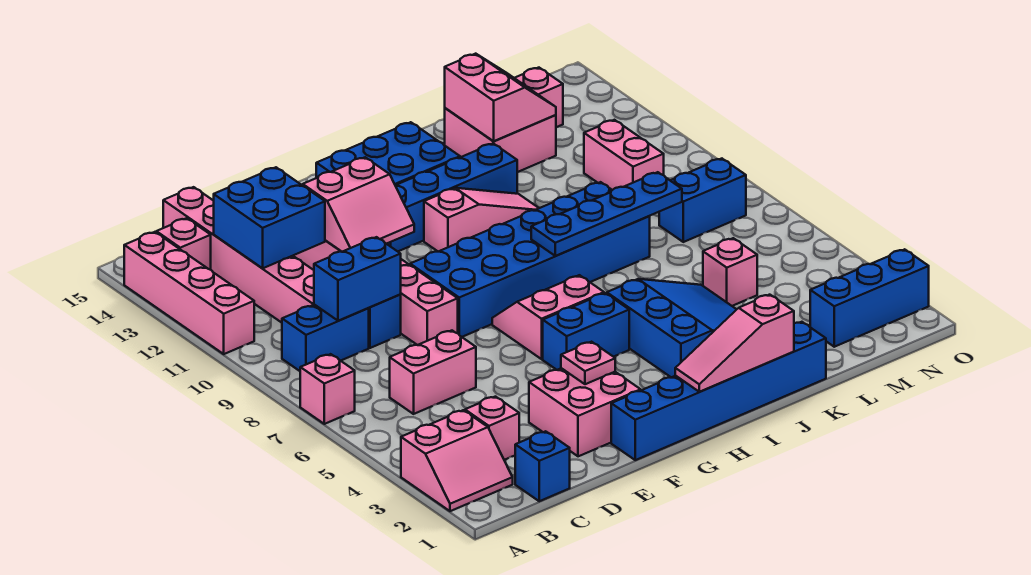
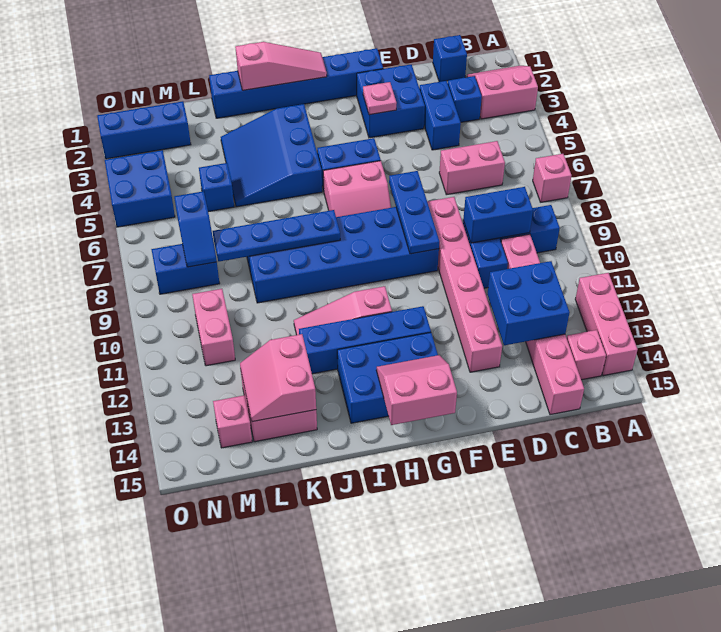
pink 1x4 brick [124,232,254,354] -> pink 1x3 brick [575,273,638,376]
pink 1x1 brick [465,397,519,460] -> blue 1x1 brick [448,76,482,122]
none -> blue 1x2 brick [420,81,461,150]
pink 2x2 brick [529,368,641,456] -> blue 2x2 brick [357,65,425,138]
pink 2x2 slope [303,157,414,252] -> pink 2x2 slope moved to [376,355,457,425]
none -> blue 1x3 plate [389,171,439,254]
pink 1x1 brick [703,238,757,306] -> blue 1x1 brick [199,163,234,212]
none -> blue 1x2 slope [174,191,217,267]
none -> blue 2x2 brick [105,150,175,227]

